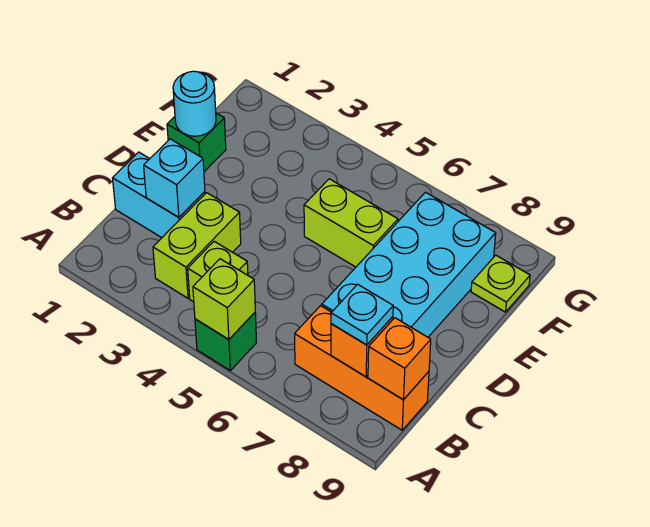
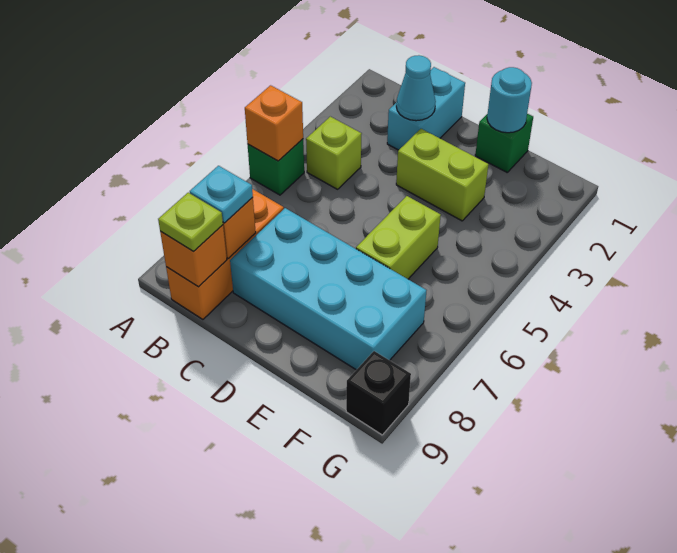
lime 1x1 brick [193,259,255,340] -> orange 1x1 brick [245,85,303,161]
lime 1x2 brick [153,193,241,298] -> lime 1x2 brick moved to [396,129,489,221]
cyan 1x1 brick [144,139,205,217] -> cyan 1x1 cone [396,55,436,121]
lime 1x1 plate [471,255,530,312] -> lime 1x1 plate moved to [158,193,223,251]
none -> black 1x1 brick [346,351,411,435]

